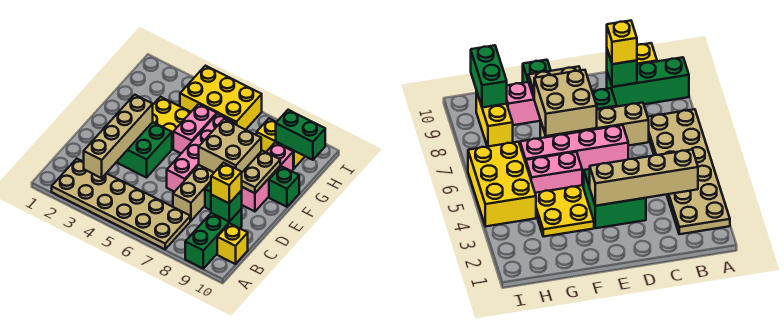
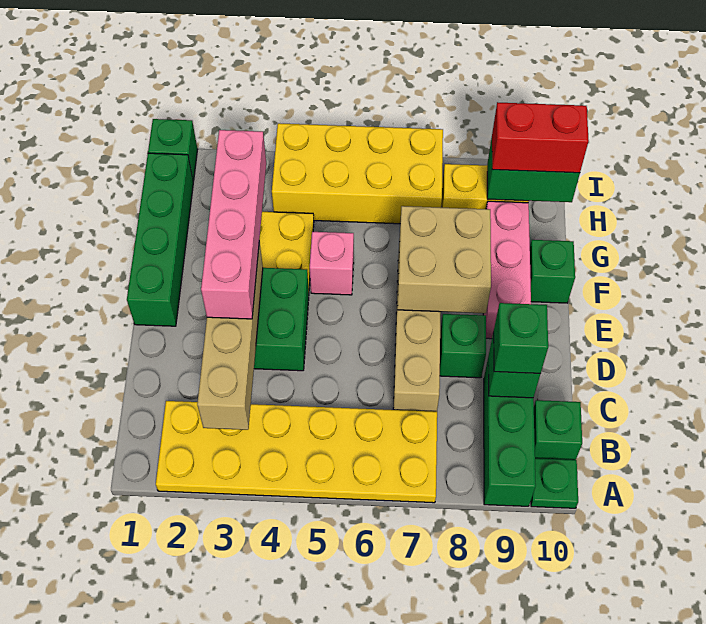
tan 2x6 plate [52,159,190,249] -> yellow 2x6 plate [156,401,437,503]
none -> green 1x1 plate [531,458,578,508]
yellow 1x1 brick [217,223,248,264] -> green 1x1 brick [534,400,582,460]
yellow 1x1 brick [211,163,242,203] -> green 1x1 brick [494,303,548,373]
pink 1x4 brick [167,114,236,192] -> pink 1x4 brick moved to [201,130,266,319]
none -> green 1x4 brick [127,153,193,326]
tan 1x2 plate [242,151,280,193] -> none
pink 1x2 brick [173,104,217,153] -> pink 1x1 brick [310,232,354,295]
yellow 2x3 brick [180,66,262,130] -> yellow 2x4 brick [272,123,443,224]
none -> red 1x2 brick [492,102,589,173]
none -> green 1x1 brick [148,119,198,181]

